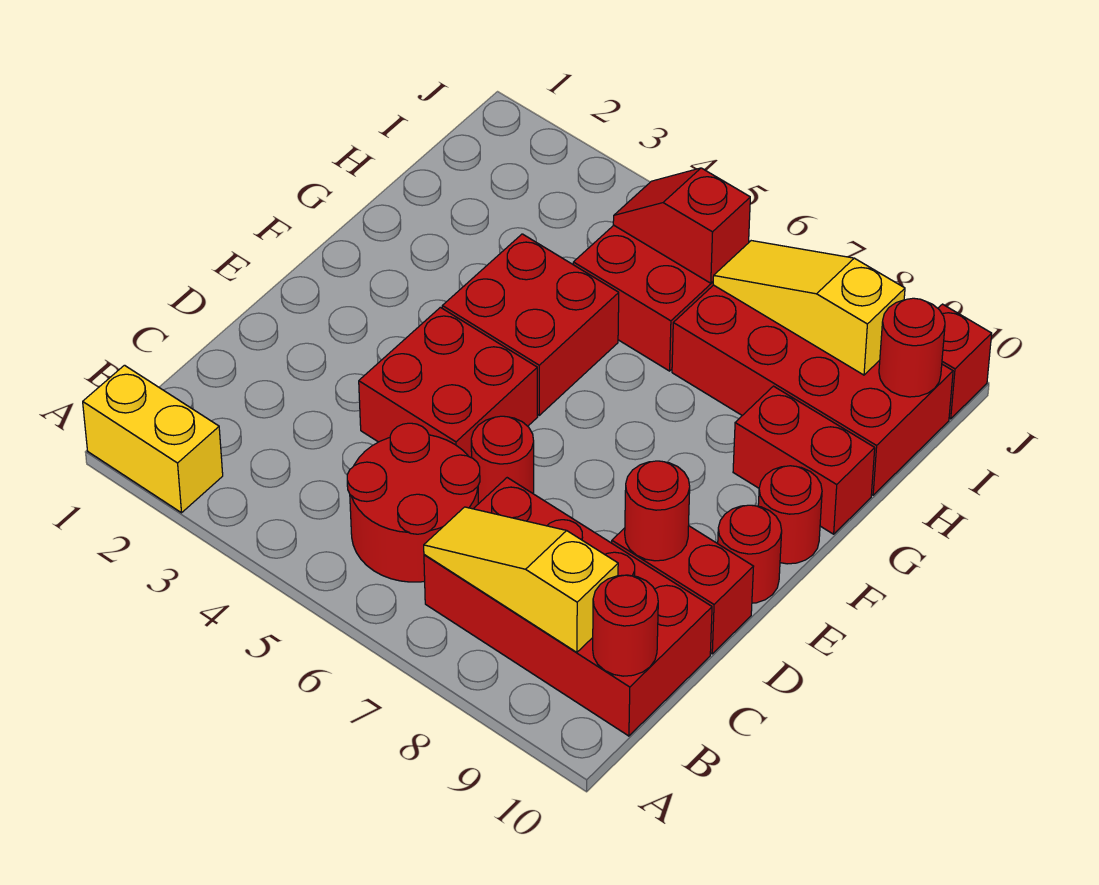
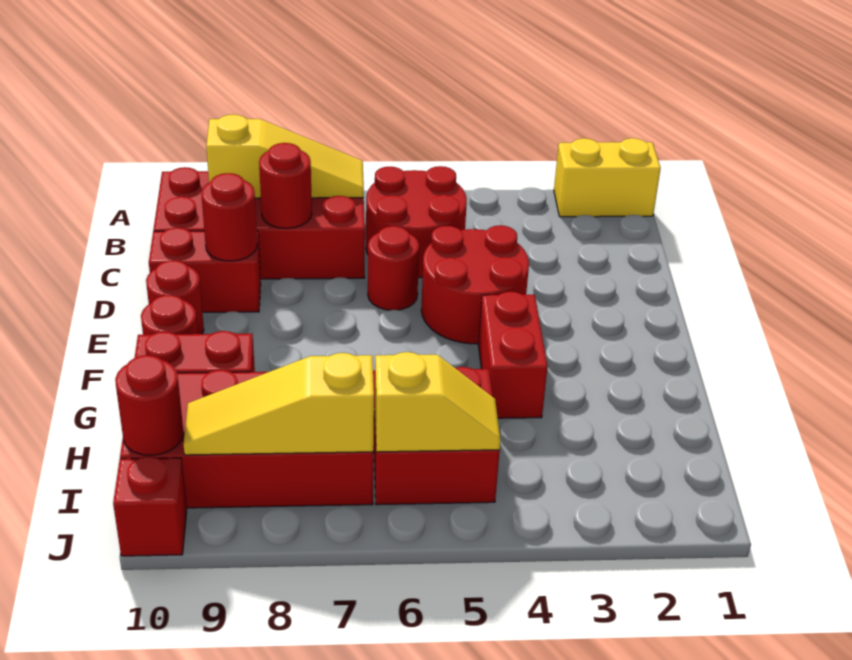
red 1x1 round brick [593,575,658,676] -> red 1x1 round brick moved to [259,143,312,228]
red 2x2 brick [359,307,538,458] -> red 2x2 round brick [421,225,529,344]
red 2x2 brick [442,234,619,415] -> red 1x2 brick [478,292,548,418]
red 1x2 slope [613,168,750,283] -> yellow 1x2 slope [375,352,501,452]
yellow 1x3 slope [713,241,905,375] -> yellow 1x3 slope turned to [184,353,374,455]

